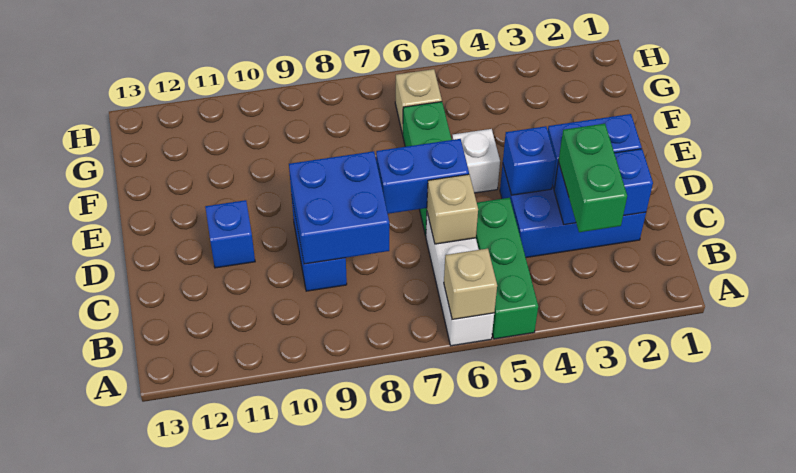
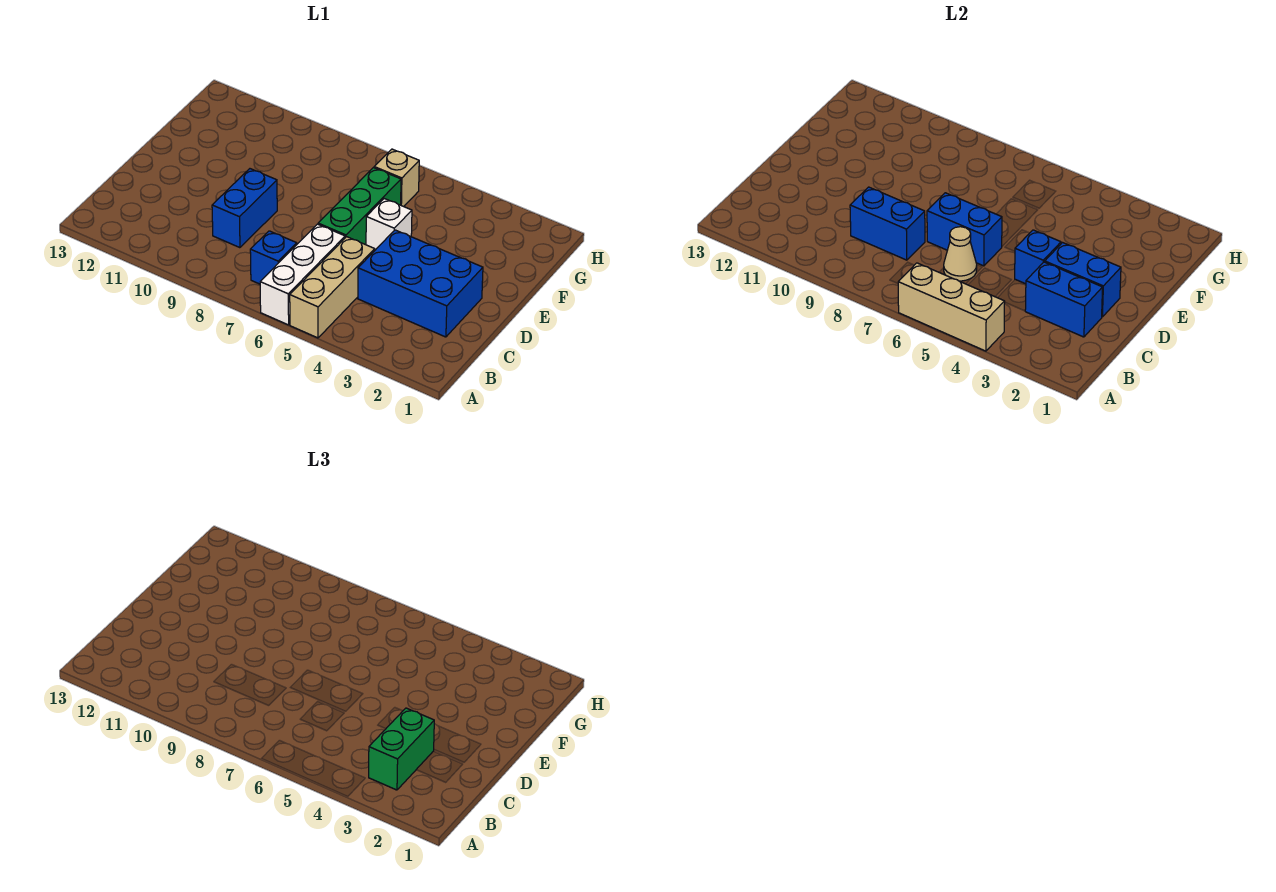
green 1x3 brick [476,198,538,339] -> tan 1x3 brick [290,237,375,338]
tan 1x1 brick [444,249,497,319] -> tan 1x3 brick [898,263,1005,351]
tan 1x1 brick [427,174,478,244] -> tan 1x1 cone [944,227,977,281]
blue 2x2 brick [289,151,389,264] -> blue 1x2 brick [850,187,925,260]
blue 1x1 brick [205,200,255,268] -> blue 1x1 brick moved to [250,231,297,284]

